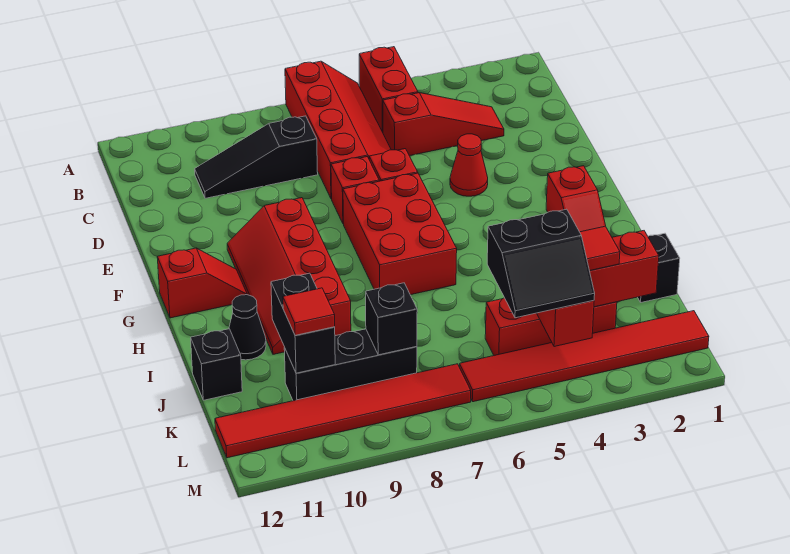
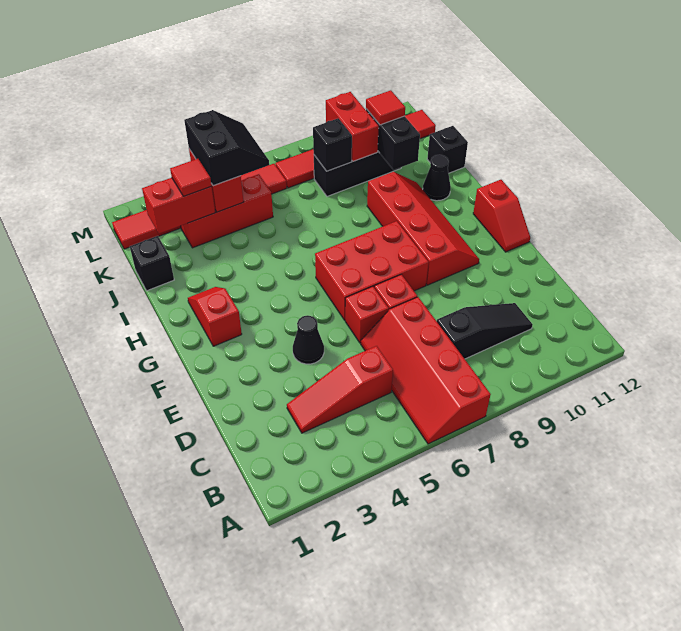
red 1x2 brick [359,47,418,132] -> red 1x2 brick moved to [326,92,379,161]
red 1x1 cone [450,134,488,196] -> black 1x1 cone [293,315,324,364]
red 2x3 brick [343,173,457,295] -> red 2x3 brick turned to [315,221,429,320]
red 1x2 slope [157,248,247,318] -> red 1x2 slope turned to [473,180,530,252]
black 2x2 slope [487,209,595,318] -> black 2x2 slope turned to [184,110,269,186]

